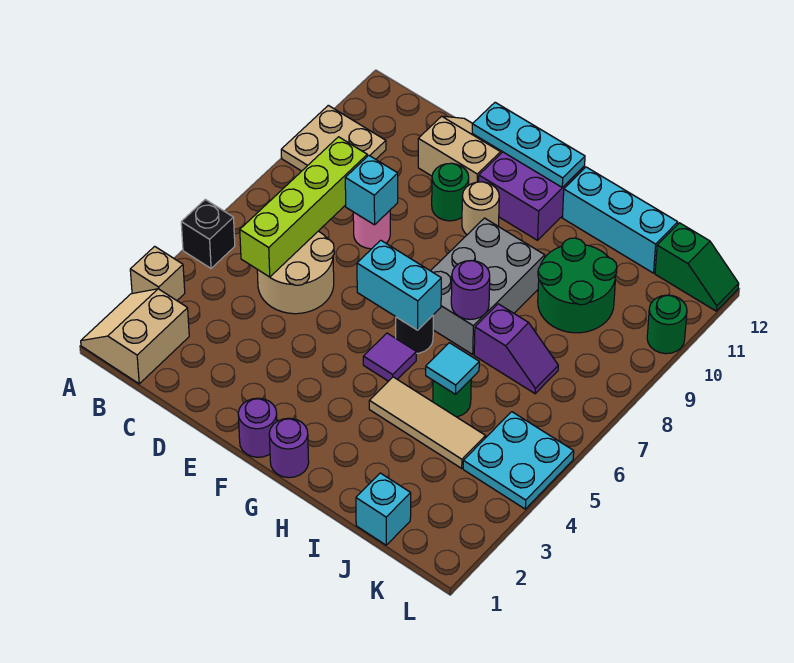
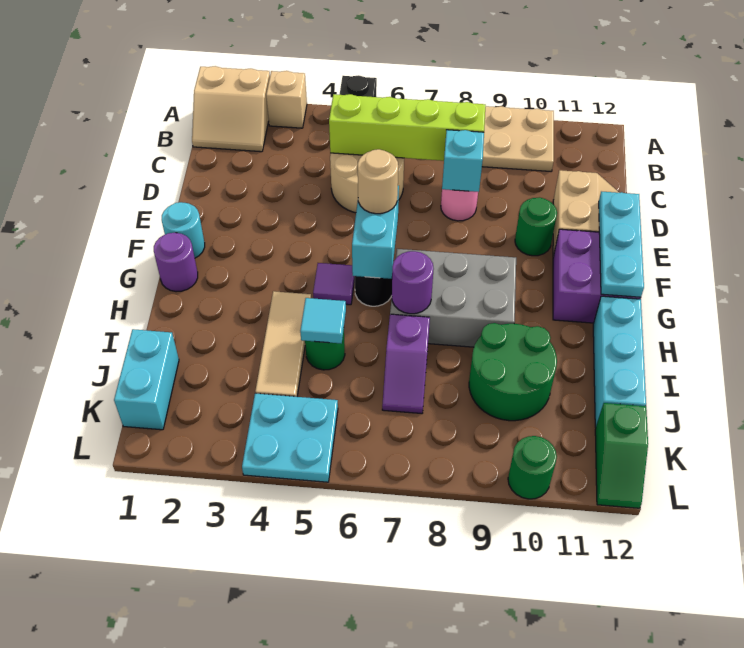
tan 2x2 slope [81,289,189,384] -> tan 2x2 slope turned to [192,66,270,152]
purple 1x1 round brick [238,398,277,457] -> cyan 1x1 round brick [162,202,205,258]
tan 1x1 round brick [462,182,499,235] -> tan 1x1 round brick moved to [358,149,398,214]
cyan 1x1 brick [356,473,411,545] -> cyan 1x2 brick [114,329,179,430]

